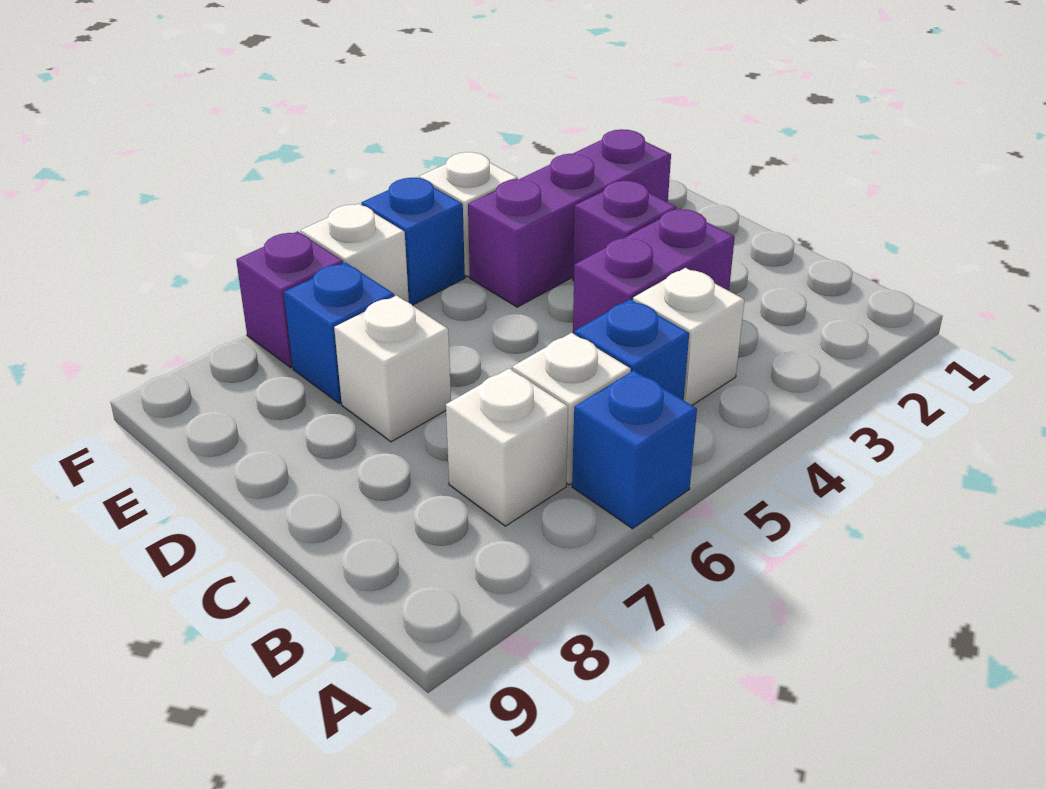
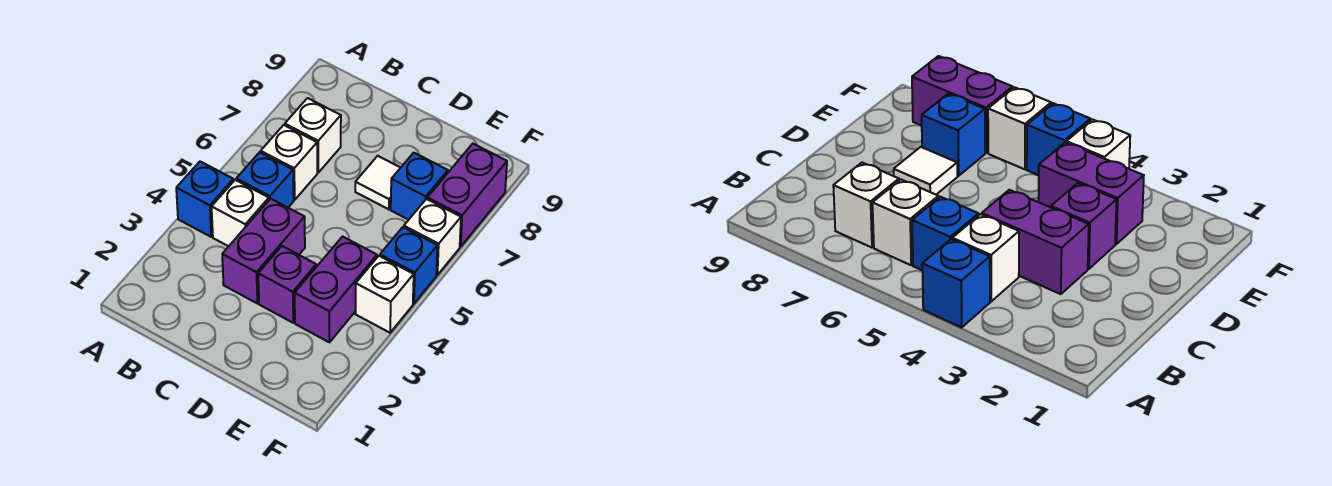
blue 1x1 brick [572,370,697,529] -> blue 1x1 brick moved to [176,162,233,237]
white 1x1 brick [334,296,451,442] -> white 1x1 tile [355,156,400,209]
purple 1x3 brick [468,129,671,307] -> purple 1x2 brick [295,237,377,342]
purple 1x1 brick [236,231,343,368] -> purple 1x2 brick [427,144,507,247]

